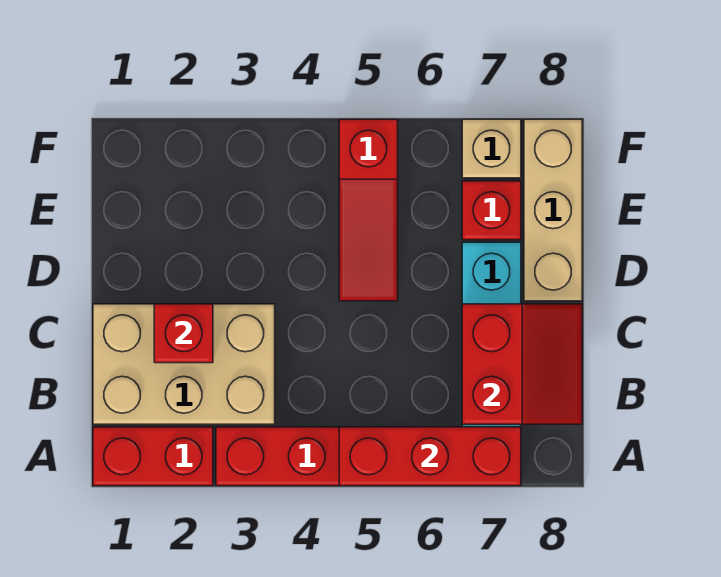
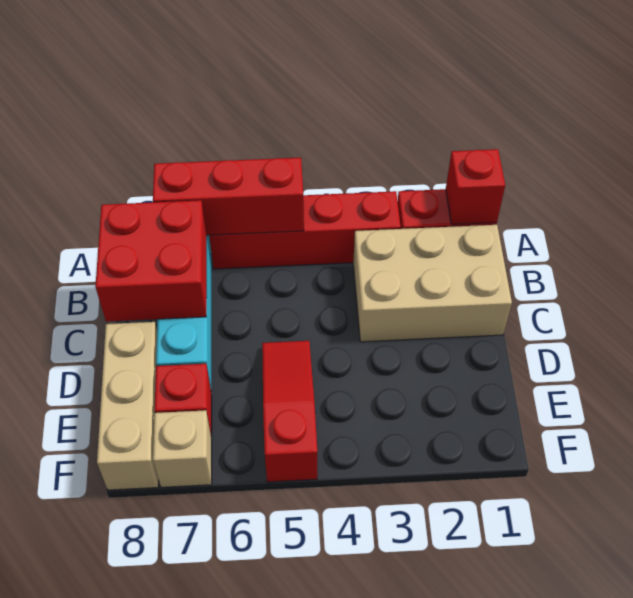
red 2x2 slope [462,304,582,424] -> red 2x2 brick [95,200,207,322]
red 1x1 brick [154,304,213,363] -> red 1x1 brick moved to [446,149,505,224]

